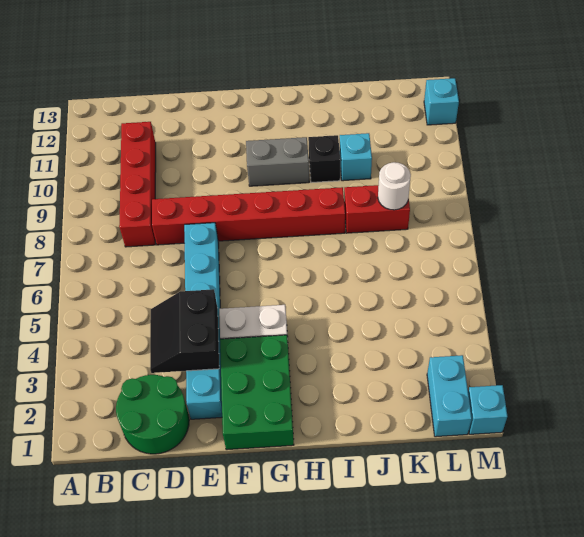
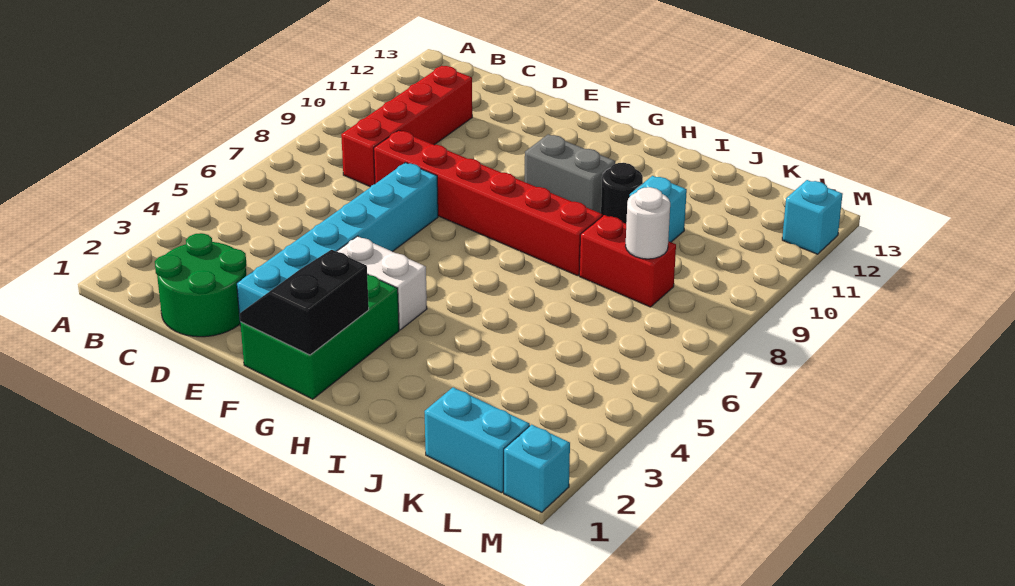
black 2x2 slope [150,289,219,373] -> black 2x2 slope moved to [240,250,369,355]
black 1x1 brick [308,135,340,183] -> black 1x1 round brick [601,163,643,224]
cyan 1x2 brick [427,355,472,437] -> cyan 1x2 brick turned to [425,387,530,493]

